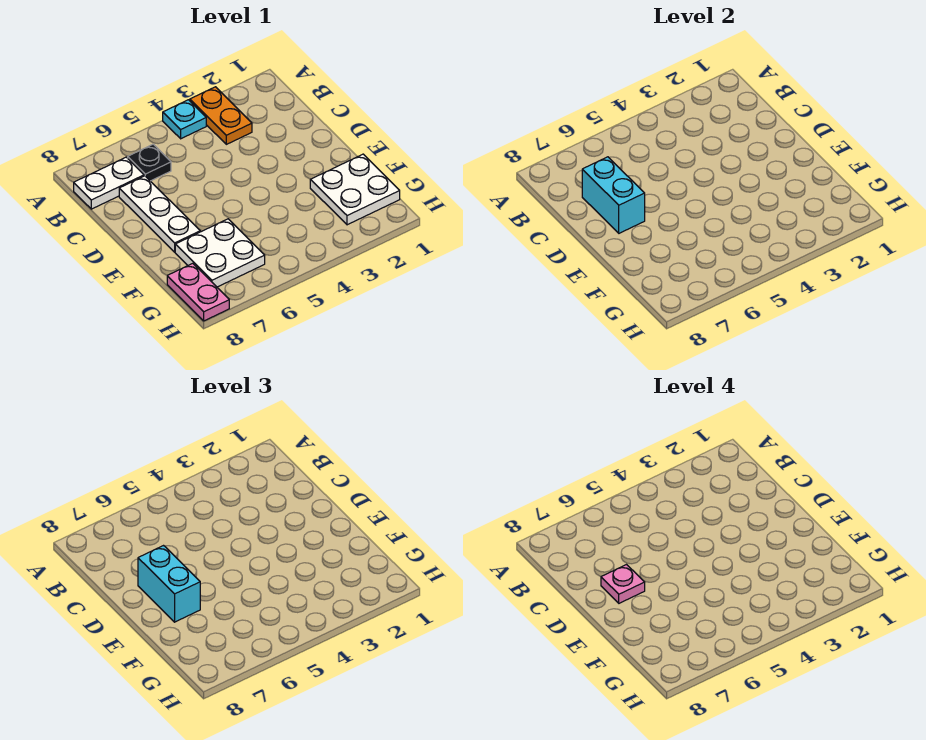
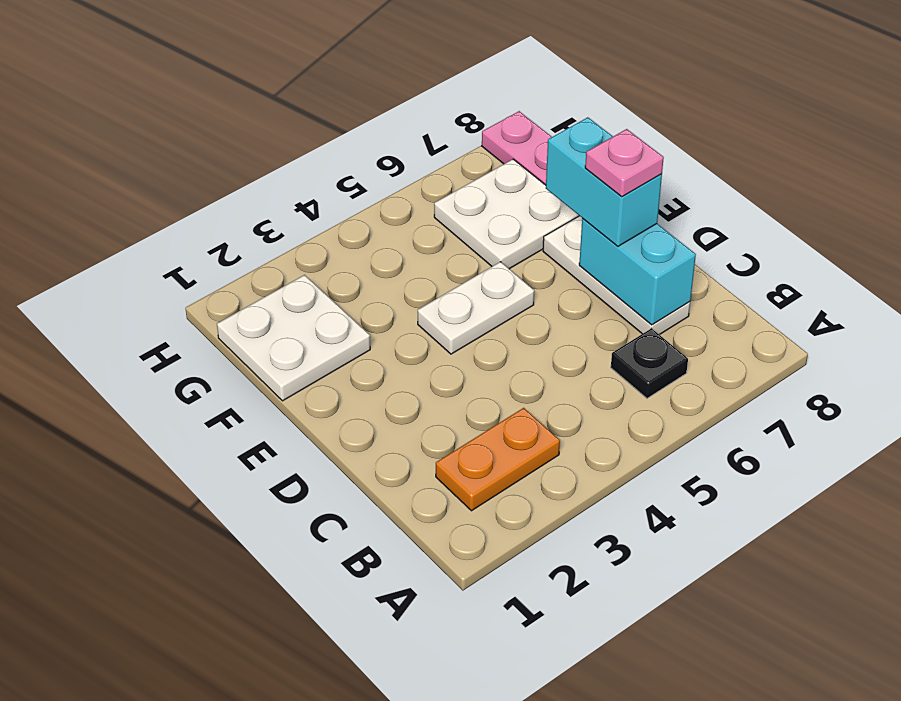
orange 1x2 plate [190,87,252,144] -> orange 1x2 plate turned to [436,408,560,511]
cyan 1x1 plate [163,100,206,139] -> none
white 1x2 plate [74,157,144,209] -> white 1x2 plate moved to [418,262,534,354]

